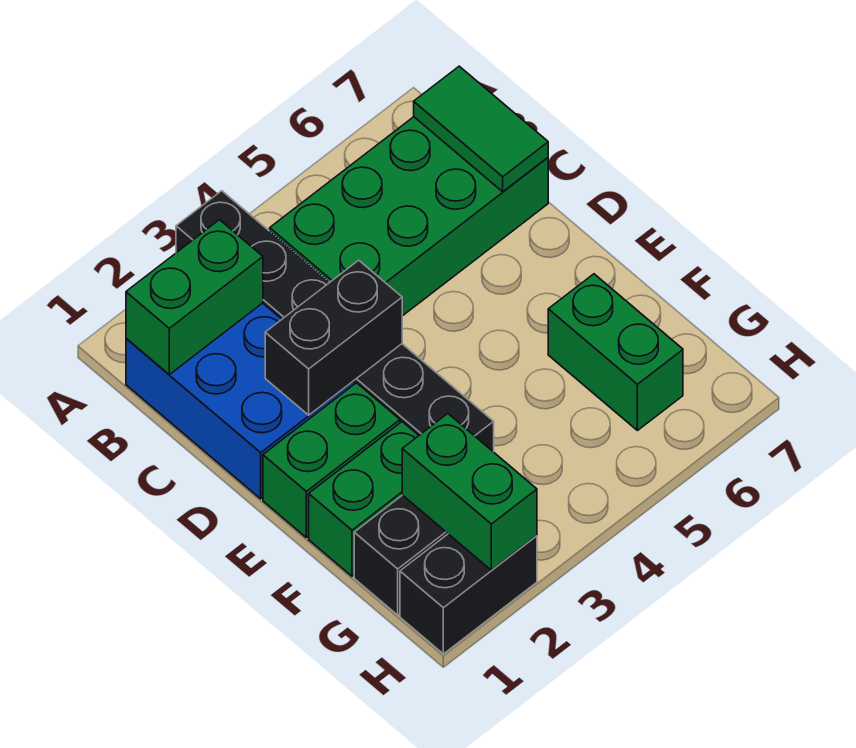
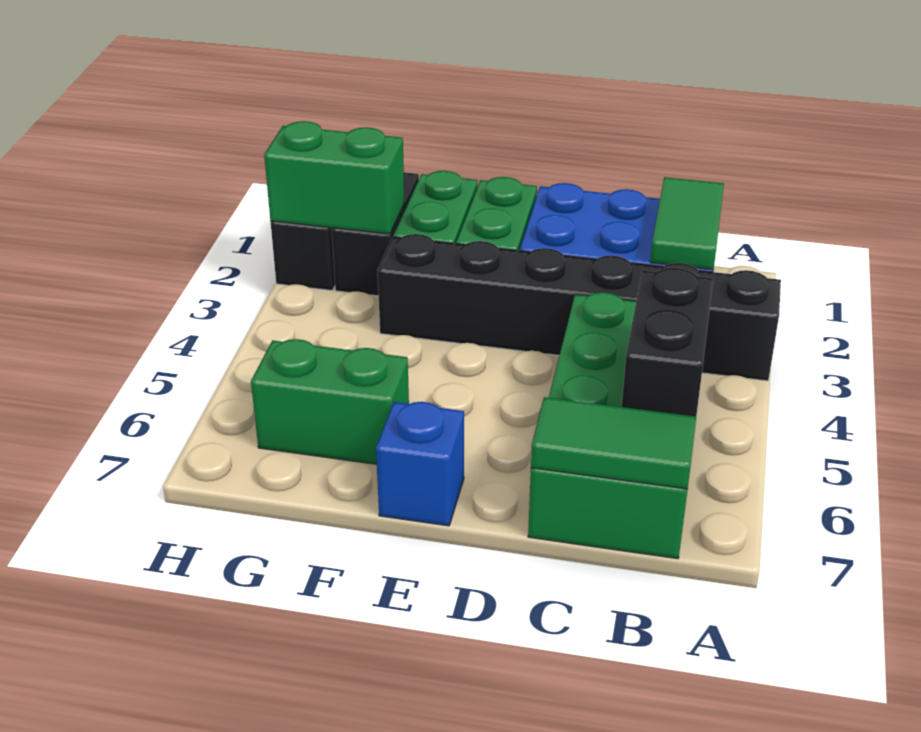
green 1x2 brick [126,220,263,374] -> green 1x2 tile [650,177,724,270]
black 1x2 brick [265,260,402,415] -> black 1x2 brick moved to [622,268,713,416]
none -> blue 1x1 brick [376,402,464,526]

